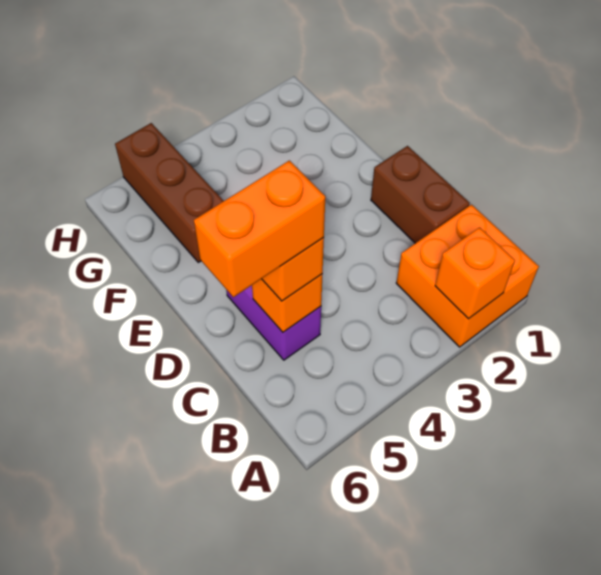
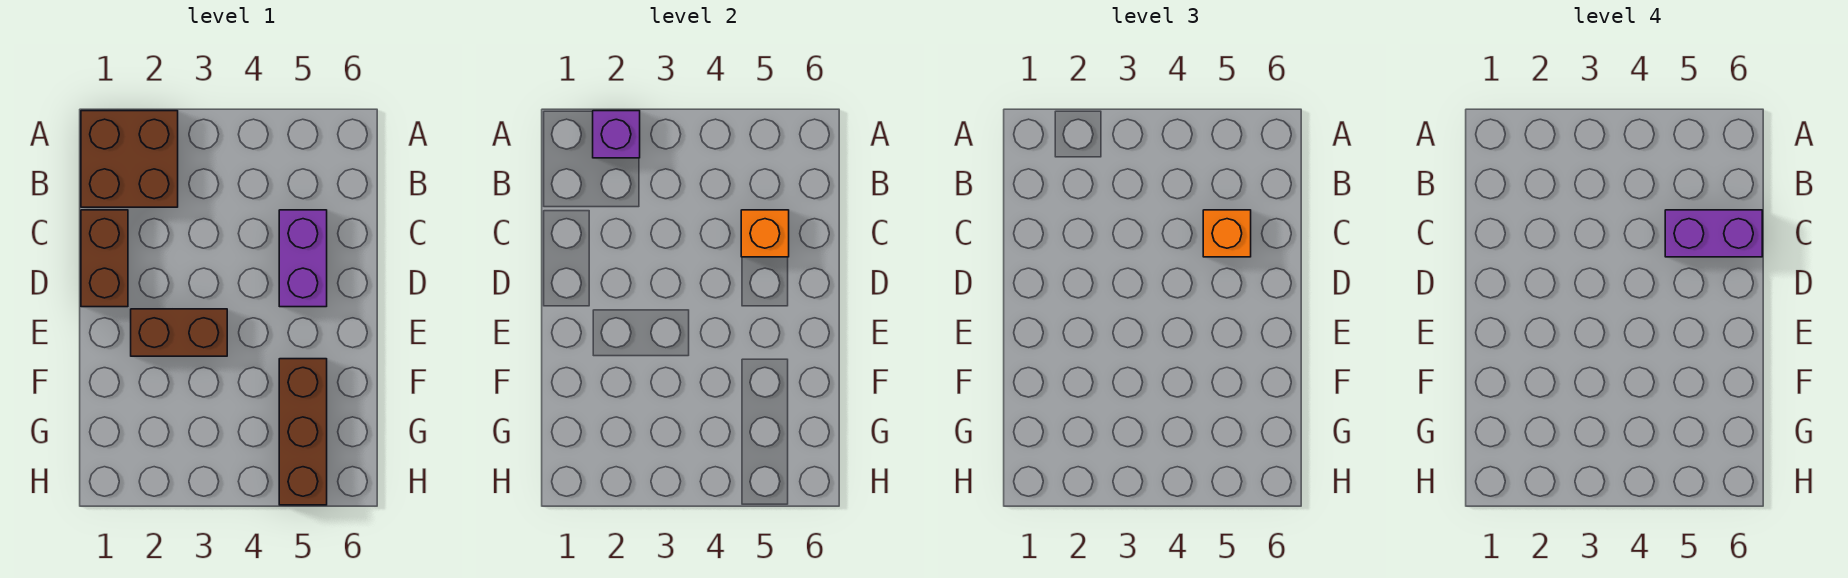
orange 2x2 brick [396,205,539,347] -> brown 2x2 brick [81,111,178,207]
orange 1x1 brick [435,227,515,319] -> purple 1x1 brick [593,111,640,158]
orange 1x2 brick [194,160,325,297] -> purple 1x2 brick [1665,210,1762,257]
none -> brown 1x2 brick [131,309,227,356]

